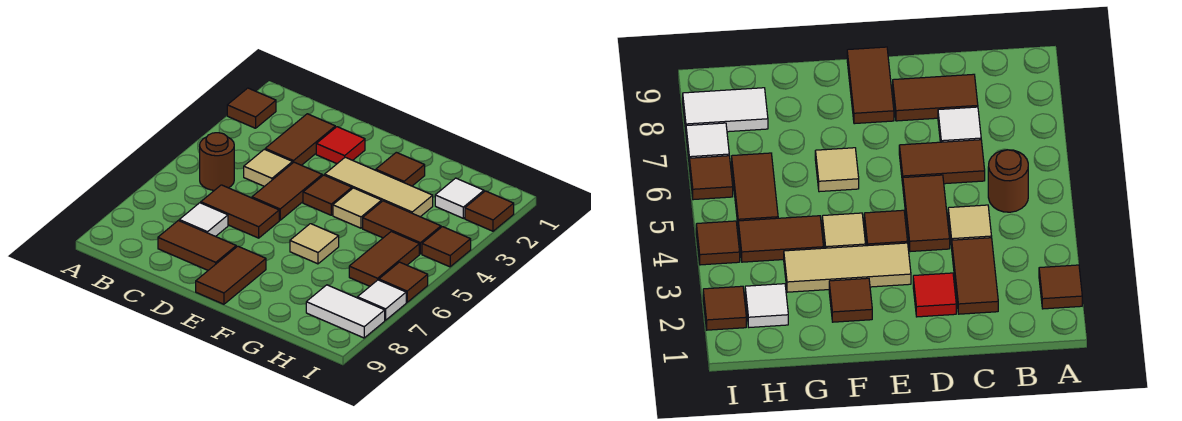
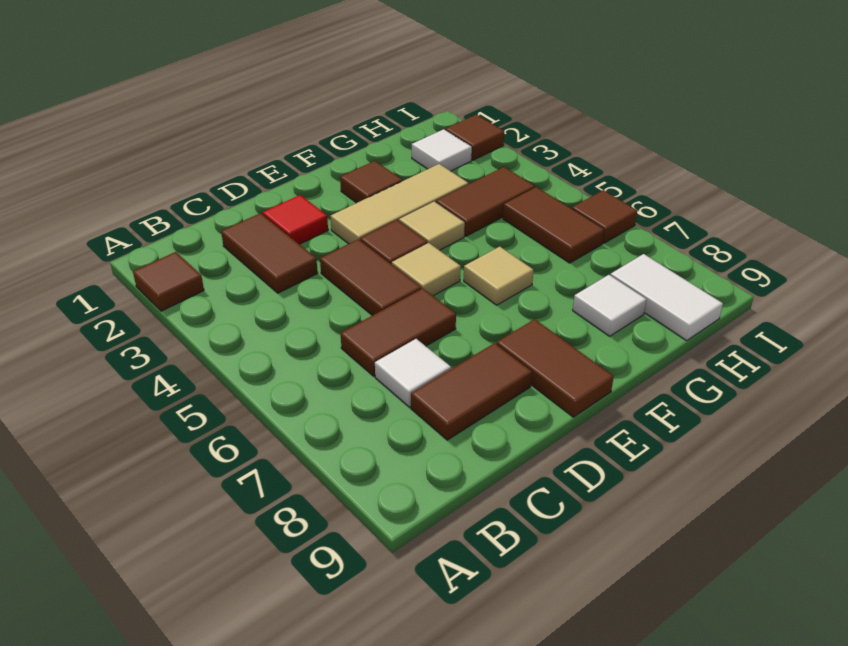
brown 1x1 round brick [200,133,234,190] -> none
tan 1x1 tile [244,149,292,186] -> tan 1x1 tile moved to [392,243,461,296]
white 1x2 tile [306,285,385,338] -> white 1x2 tile turned to [610,254,723,341]
brown 1x1 tile [422,227,471,267] -> none
white 1x1 tile [357,280,406,320] -> white 1x1 tile moved to [573,275,647,336]

